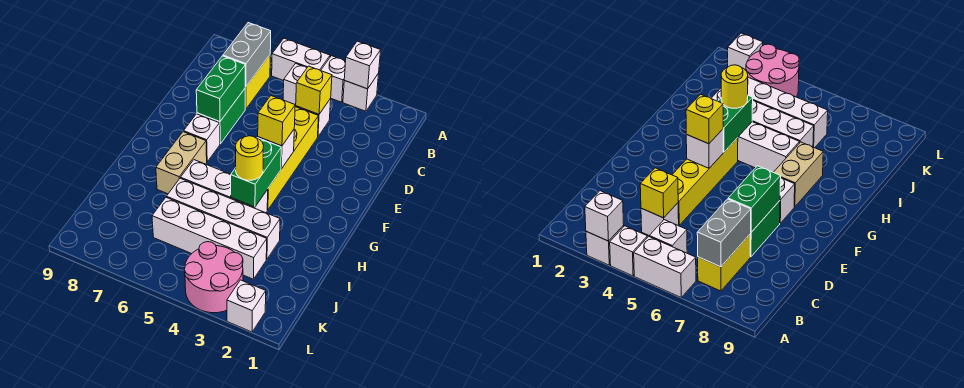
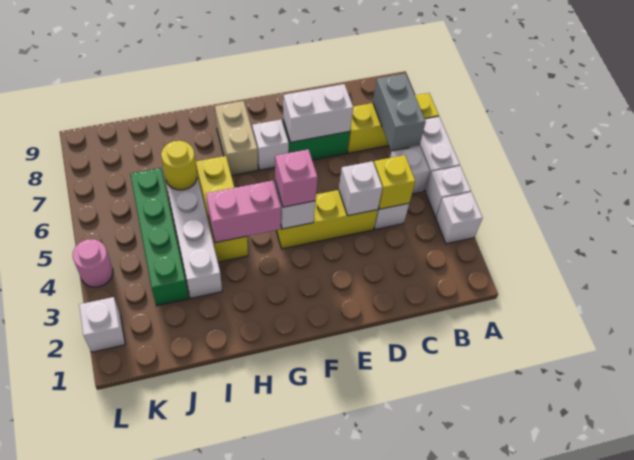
white 1x1 brick [344,41,381,89] -> white 1x1 brick moved to [339,161,382,216]
yellow 1x2 brick [245,55,270,109] -> yellow 1x3 brick [347,93,439,153]
grey 1x2 brick [223,23,271,87] -> grey 1x2 brick turned to [373,73,426,150]
yellow 1x4 brick [267,107,319,210] -> yellow 1x3 brick [276,190,378,249]
green 1x2 brick [196,56,245,122] -> white 1x2 brick [283,84,353,142]
yellow 1x1 brick [258,96,295,146] -> pink 1x1 brick [275,149,318,207]
green 1x2 brick [231,138,281,207] -> pink 1x2 brick [206,181,281,243]
tan 1x2 brick [156,132,207,194] -> tan 1x2 brick turned to [215,101,258,176]
white 1x3 brick [181,160,268,213] -> yellow 1x3 brick [196,156,248,262]
yellow 1x1 round brick [236,136,264,180] -> yellow 1x1 round brick moved to [161,141,197,190]
white 1x4 brick [152,197,267,279] -> green 1x4 brick [130,168,189,306]
pink 2x2 round brick [184,242,243,313] -> pink 1x1 round brick [73,239,113,287]

